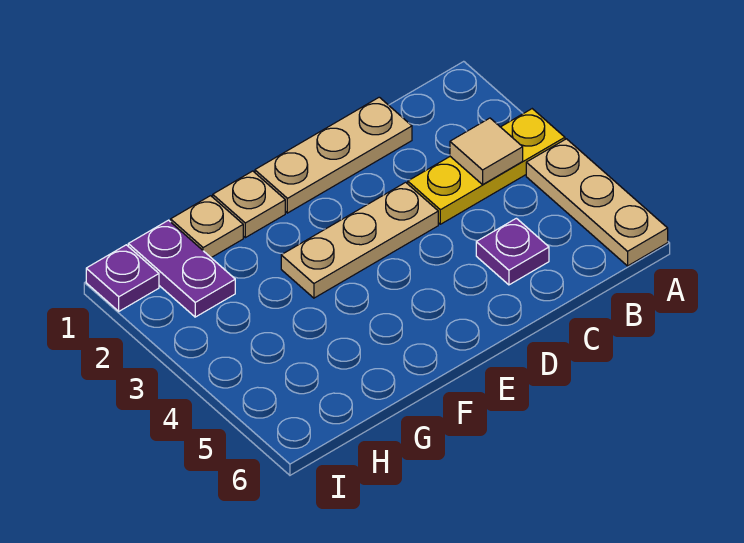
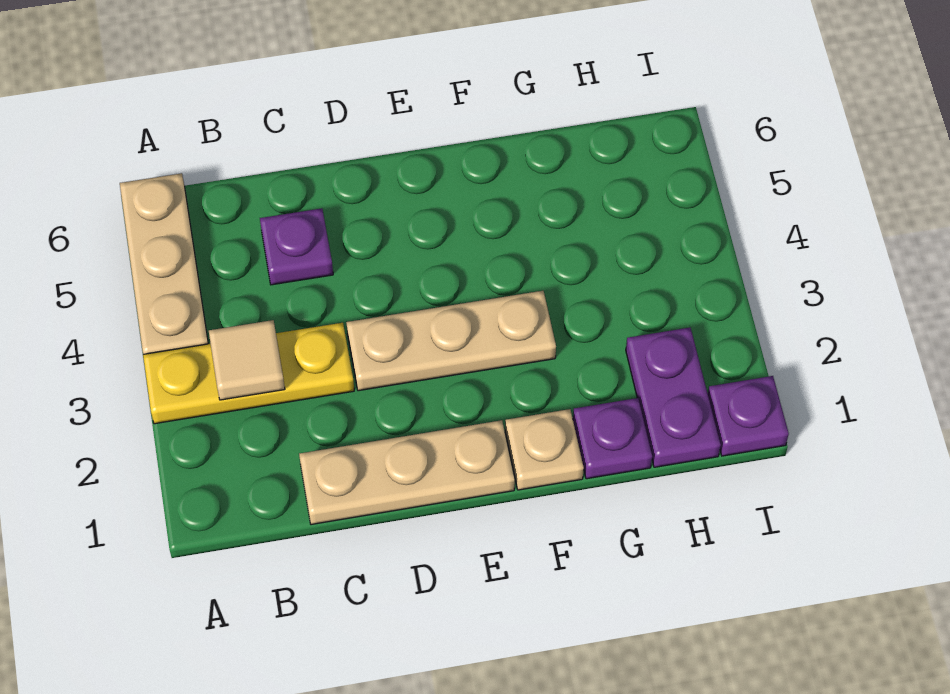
tan 1x1 plate [171,196,243,258] -> purple 1x1 plate [573,398,652,479]

